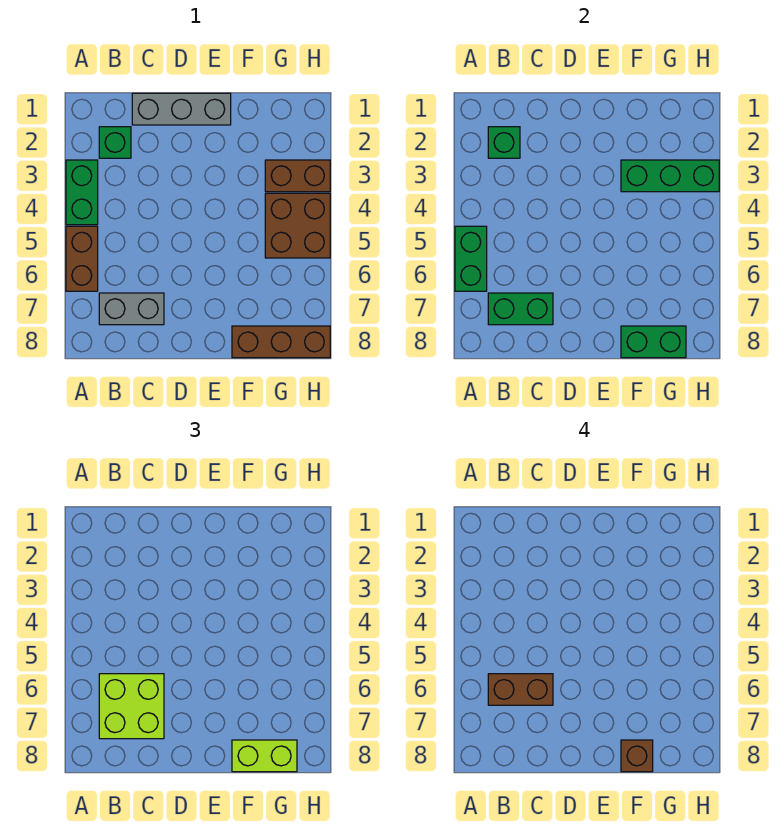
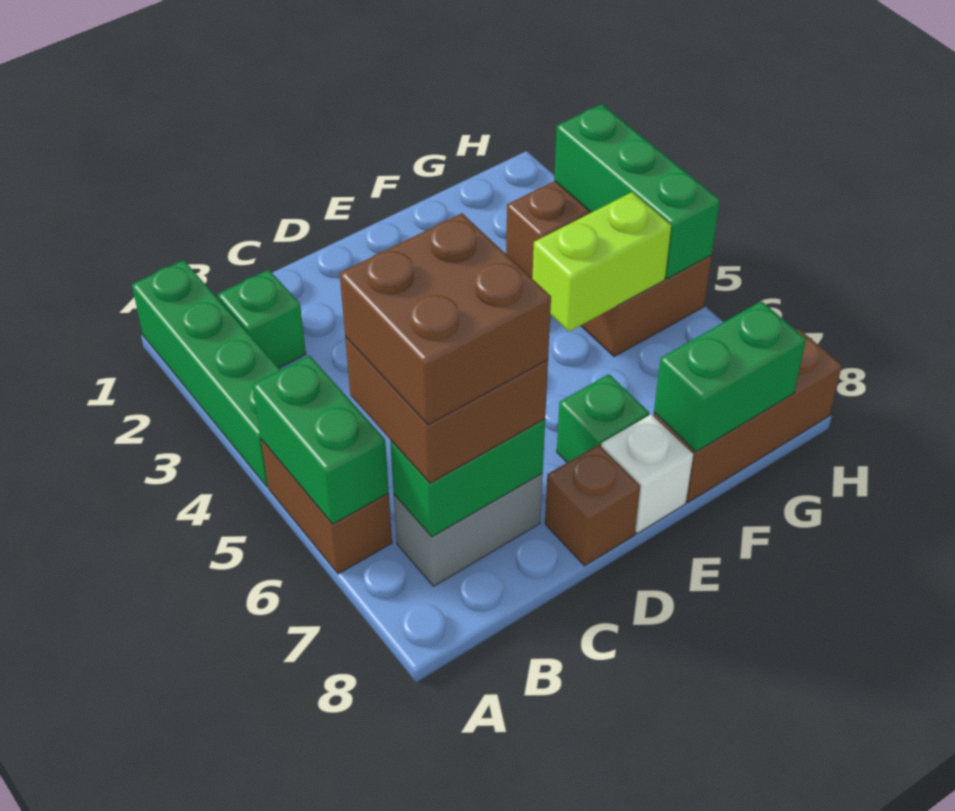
green 1x2 brick [66,160,98,225] -> green 1x4 brick [132,260,280,487]
green 1x1 brick [488,127,520,158] -> green 1x1 brick moved to [557,374,649,463]
lime 2x2 brick [99,674,164,739] -> brown 2x2 brick [345,337,548,483]
brown 1x2 brick [488,674,553,705] -> brown 2x2 brick [340,213,551,425]
grey 1x3 brick [132,93,231,125] -> none
none -> white 1x1 brick [601,414,693,534]
green 1x3 brick [621,160,719,192] -> green 1x3 brick turned to [554,104,720,279]
lime 1x2 brick [232,740,297,772] -> lime 1x2 brick moved to [532,192,671,332]
brown 1x1 brick [621,740,653,772] -> brown 1x1 brick moved to [545,445,640,566]

